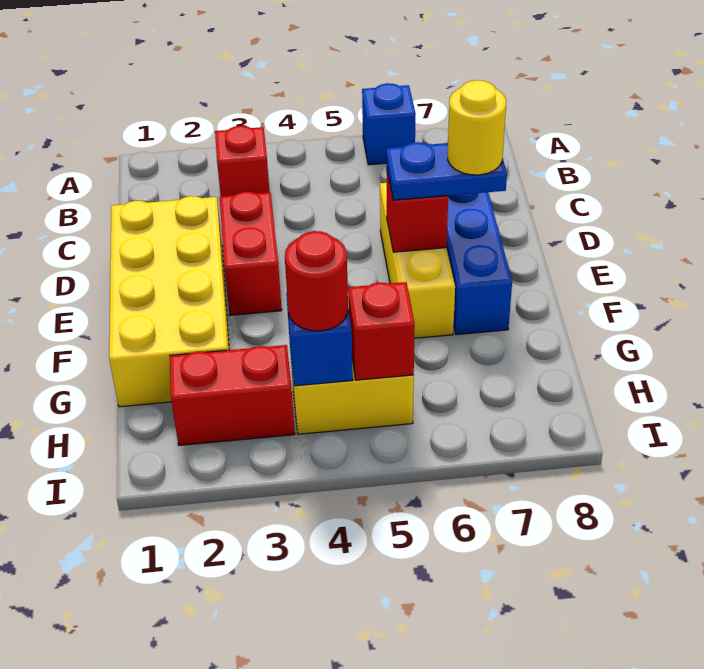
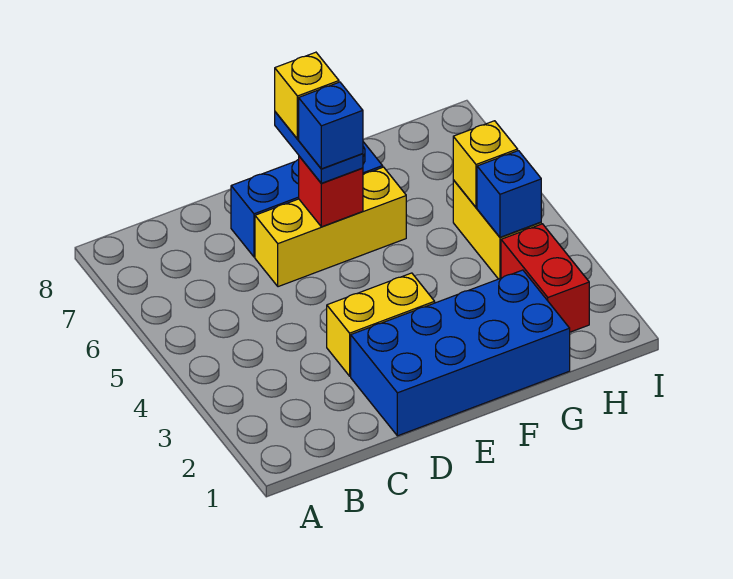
blue 1x1 brick [362,83,416,165] -> blue 1x1 brick moved to [299,82,363,169]
red 1x1 brick [215,126,270,196] -> none
yellow 2x4 brick [109,196,229,407] -> blue 2x4 brick [351,270,570,436]
red 1x2 brick [220,192,282,315] -> yellow 1x2 brick [327,273,435,376]
yellow 1x1 round brick [448,80,506,175] -> yellow 1x1 brick [275,52,339,139]
red 1x1 round brick [285,231,348,331] -> none
red 1x1 brick [348,282,415,380] -> yellow 1x1 brick [453,121,518,208]

